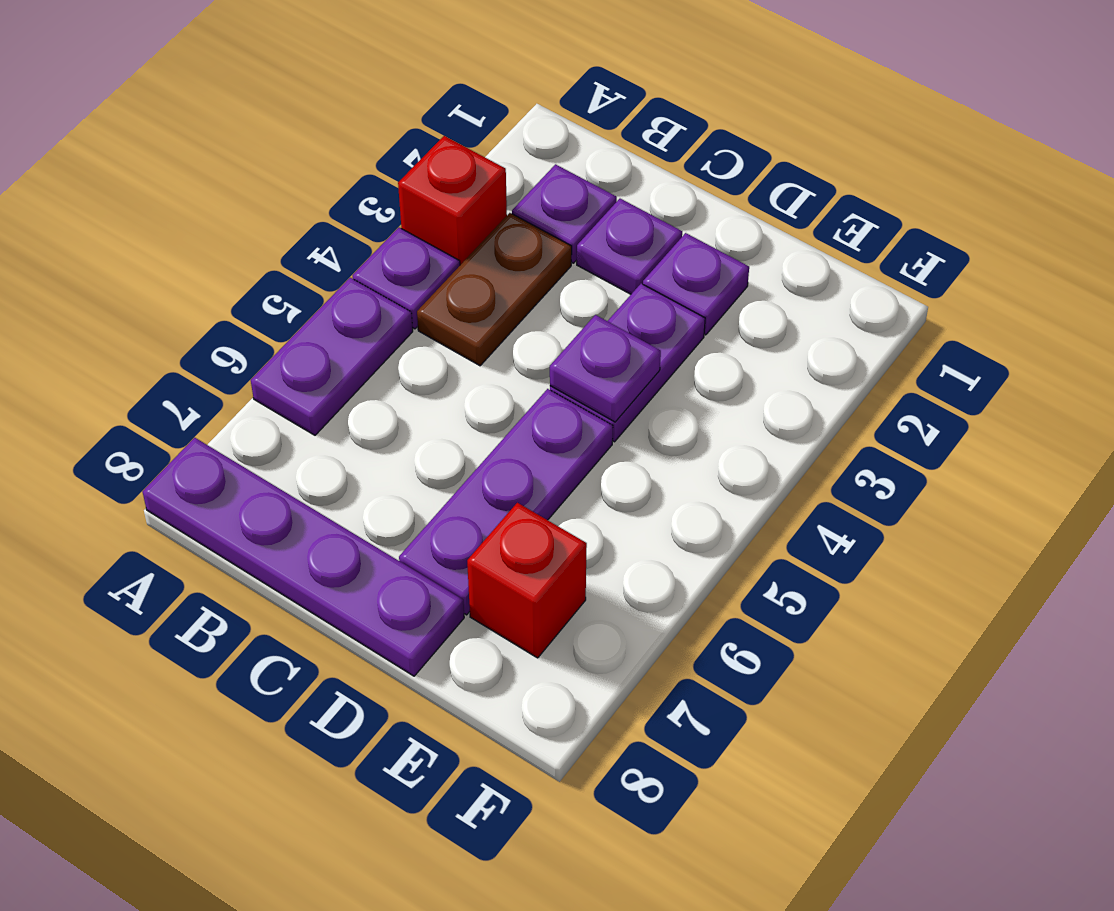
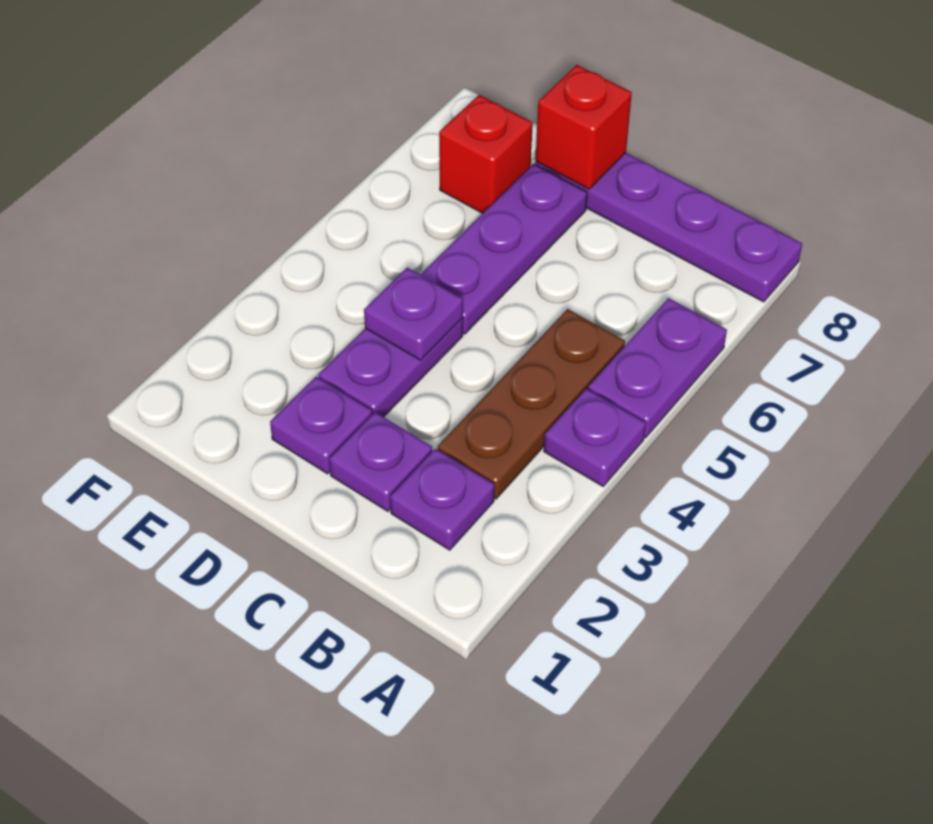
red 1x1 brick [398,136,507,265] -> red 1x1 brick moved to [536,65,632,189]
brown 1x2 plate [417,213,572,366] -> brown 1x3 plate [438,309,625,499]

